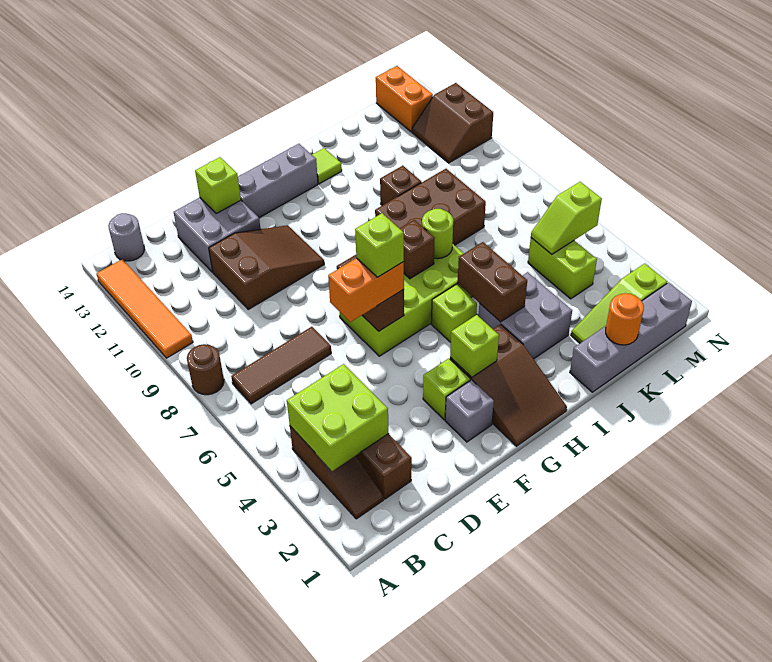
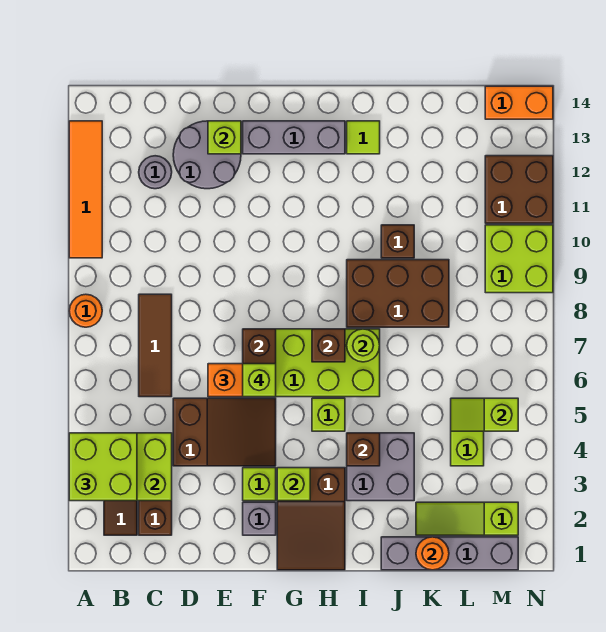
none -> lime 2x2 brick [69,433,137,501]
brown 1x1 round brick [187,344,224,395] -> orange 1x1 round brick [69,294,102,327]
brown 1x3 tile [231,327,331,404] -> brown 1x3 tile turned to [139,294,172,397]
grey 1x1 round brick [108,213,144,261] -> grey 1x1 round brick moved to [139,156,172,189]
brown 2x3 slope [209,225,324,309] -> brown 2x3 slope moved to [173,398,276,466]
grey 2x2 brick [174,198,260,272] -> grey 2x2 round brick [173,121,241,189]
brown 1x2 brick [458,242,527,322] -> brown 1x1 brick [347,433,380,466]
none -> lime 2x2 brick [485,225,553,293]
brown 2x2 slope [412,83,493,163] -> brown 2x2 brick [485,156,553,223]
orange 1x2 brick [376,66,433,132] -> orange 1x2 brick turned to [485,86,553,119]

